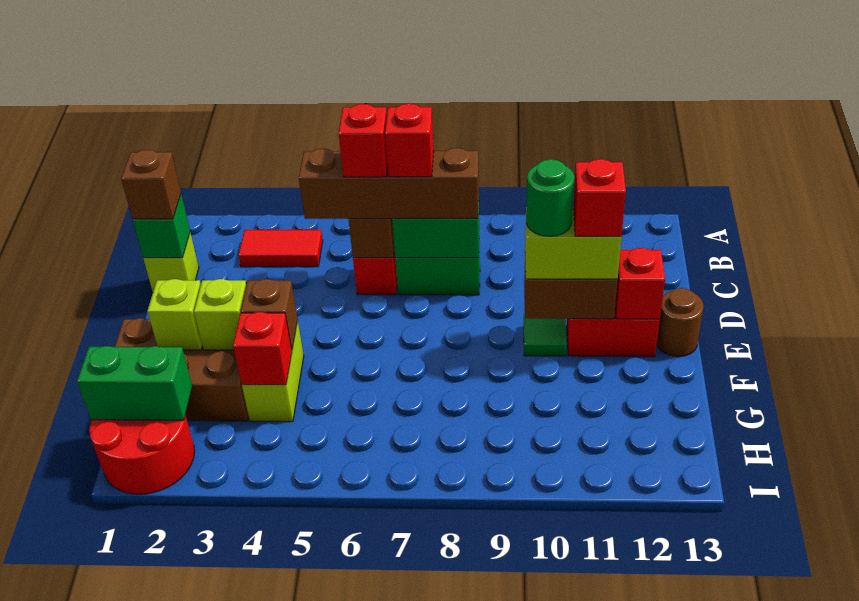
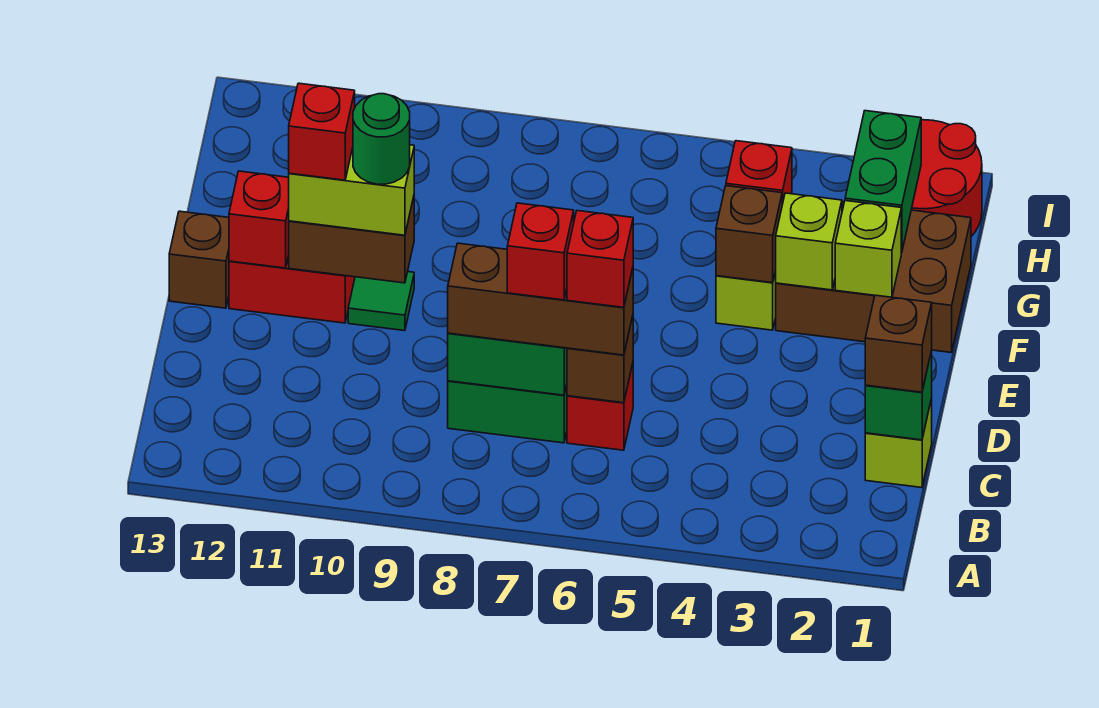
red 1x2 tile [238,230,323,267] -> none
brown 1x4 brick [299,148,479,219] -> brown 1x3 brick [448,243,633,355]
brown 1x1 round brick [657,288,703,357] -> brown 1x1 brick [169,211,229,308]
green 1x2 brick [77,346,192,420] -> green 1x2 brick turned to [845,111,921,252]

